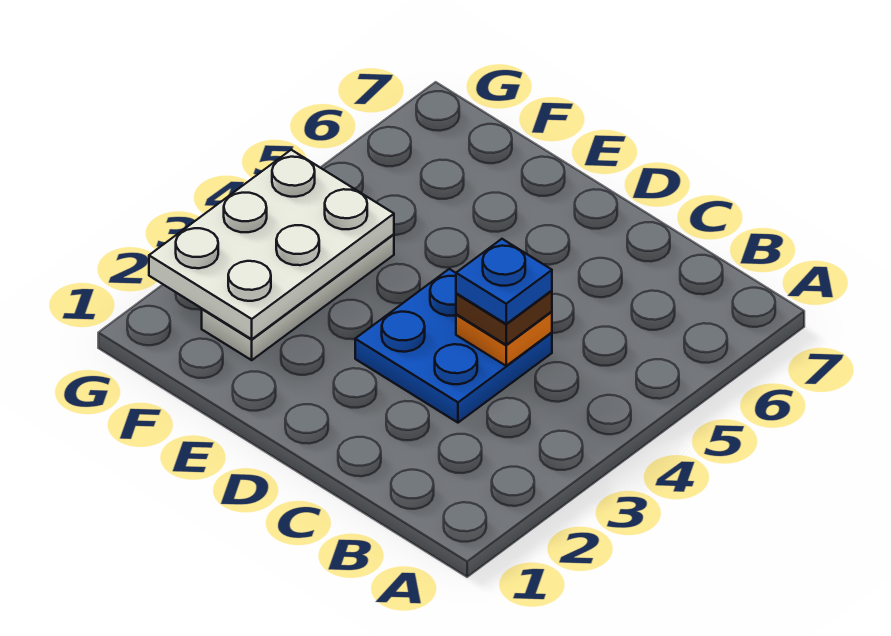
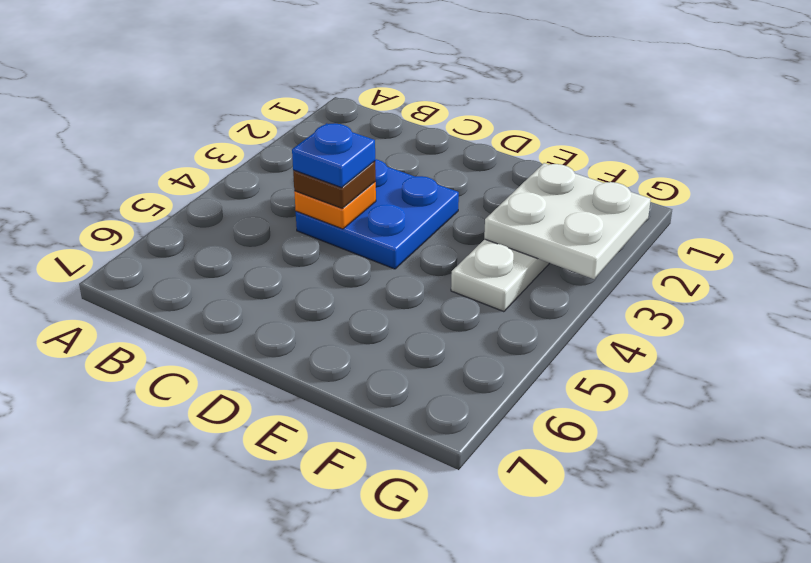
white 2x3 plate [149,150,394,339] -> white 2x2 plate [484,163,651,279]

